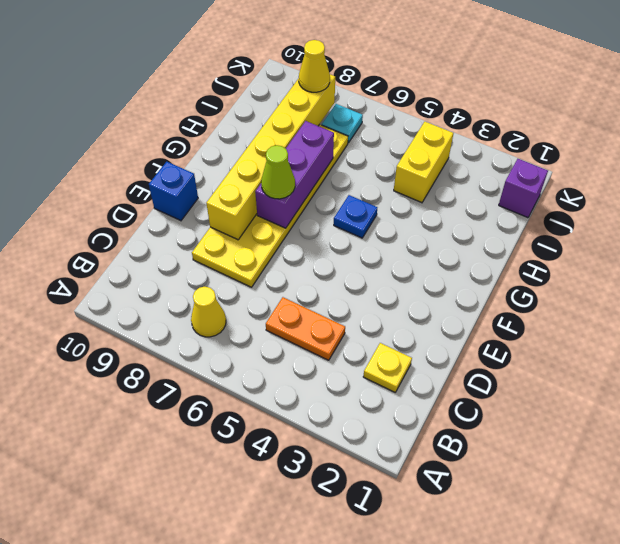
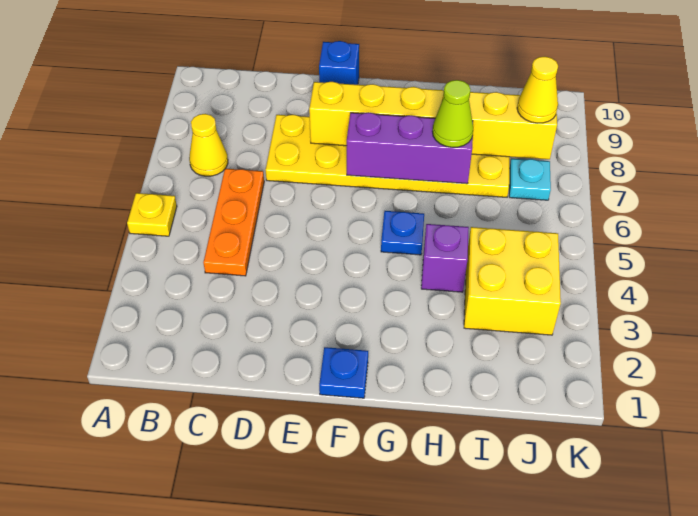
yellow 1x1 plate [363,343,412,392] -> yellow 1x1 plate moved to [127,193,177,236]
orange 1x2 plate [266,297,345,360] -> orange 1x3 plate [203,169,264,276]
none -> blue 1x1 plate [319,347,368,398]
lime 1x1 cone [261,145,295,199] -> lime 1x1 cone moved to [432,80,473,147]
yellow 1x2 brick [394,122,453,203] -> yellow 2x2 brick [464,227,561,335]
purple 1x1 brick [499,159,548,218] -> purple 1x1 brick moved to [421,224,469,292]

